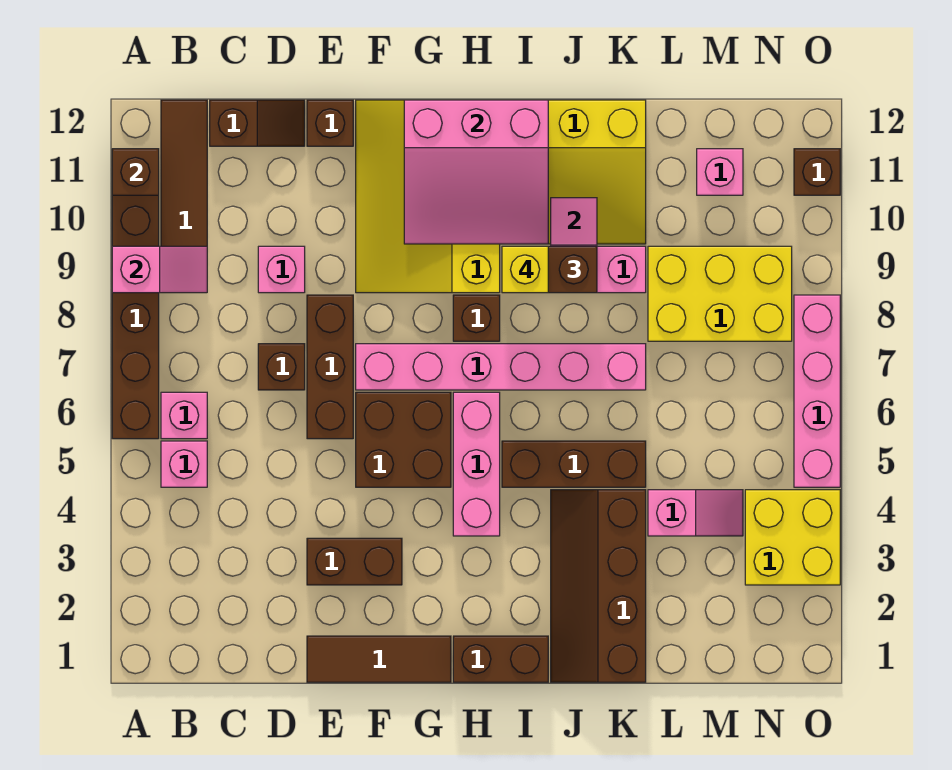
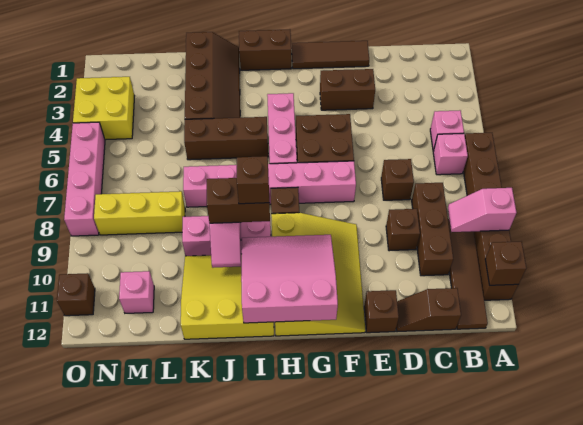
pink 1x1 brick [258,246,305,293] -> brown 1x1 brick [386,209,420,251]
brown 1x3 brick [307,295,353,439] -> brown 1x3 brick moved to [412,183,453,276]
yellow 1x1 brick [502,246,548,293] -> brown 1x1 brick [237,156,269,204]
pink 1x2 slope [648,490,743,536] -> none
yellow 2x3 brick [648,246,792,341] -> yellow 1x3 brick [94,191,185,235]

